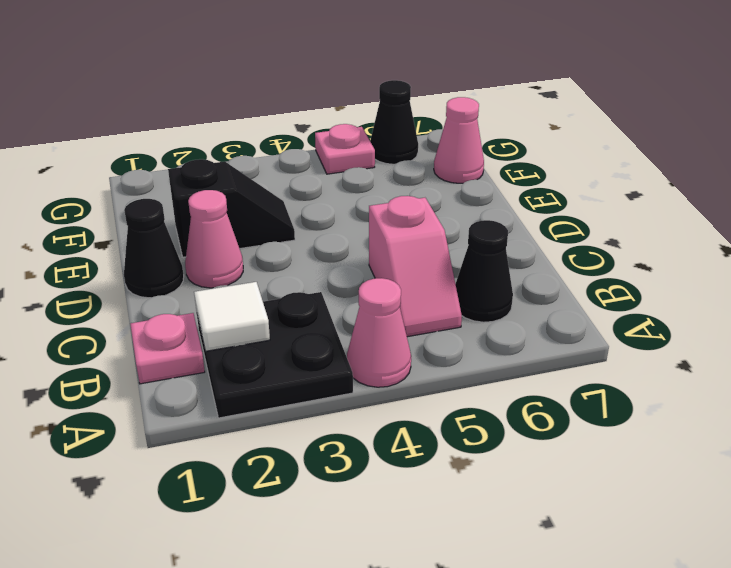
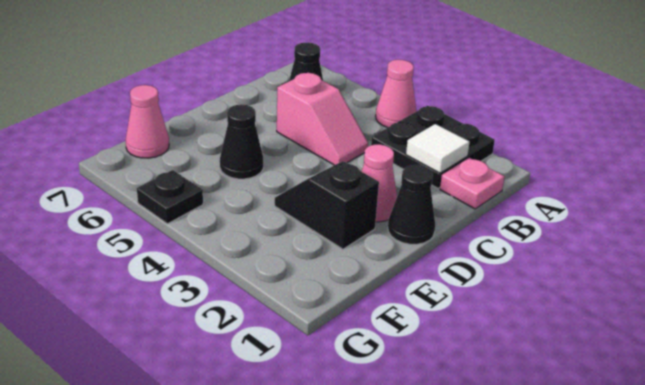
pink 1x2 slope [369,196,462,337] -> pink 1x2 slope turned to [277,73,368,165]
pink 1x1 plate [315,124,375,174] -> black 1x1 plate [137,170,203,224]
black 1x1 cone [370,80,418,164] -> black 1x1 cone moved to [220,105,263,179]

